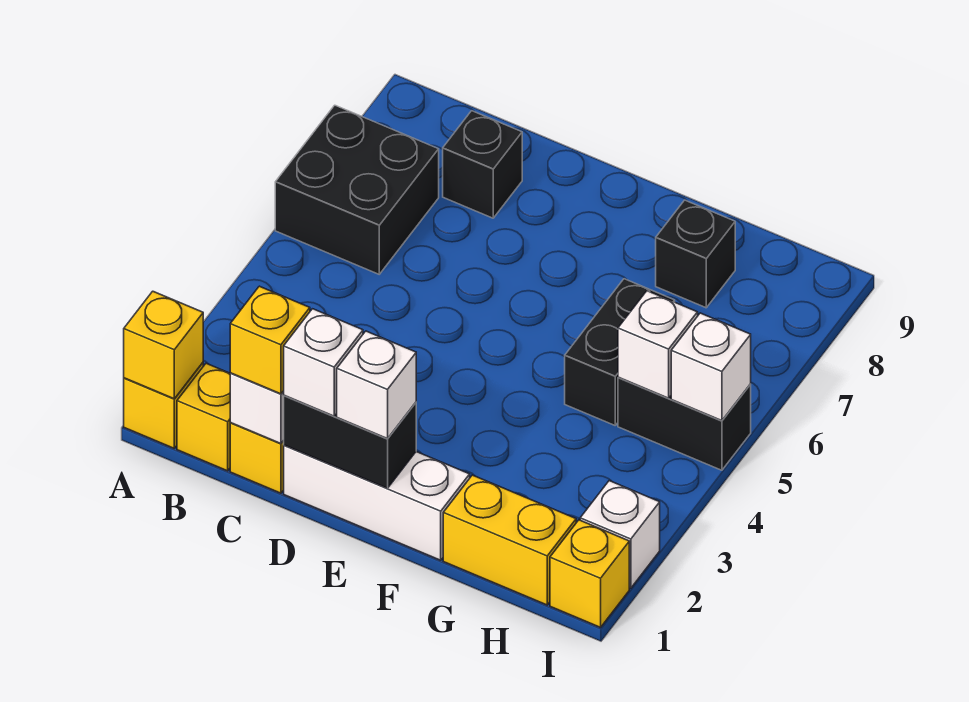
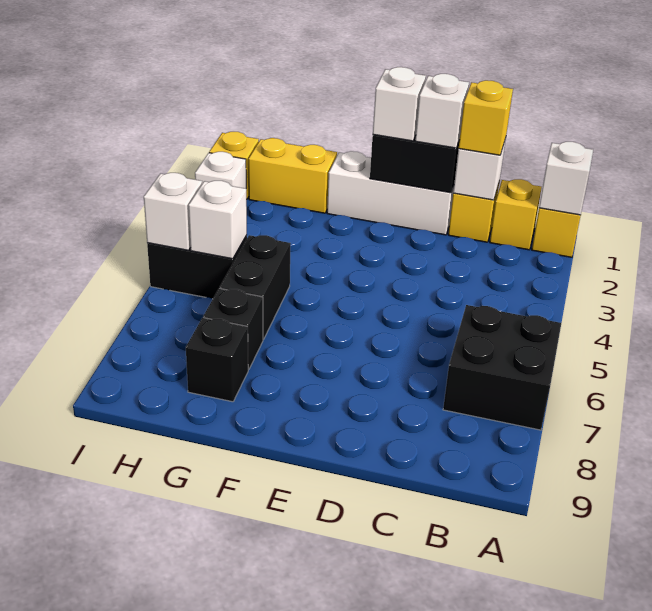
yellow 1x1 brick [124,291,203,399] -> white 1x1 brick [539,142,593,215]
black 1x1 brick [443,111,522,218] -> black 1x1 brick moved to [203,288,263,370]

